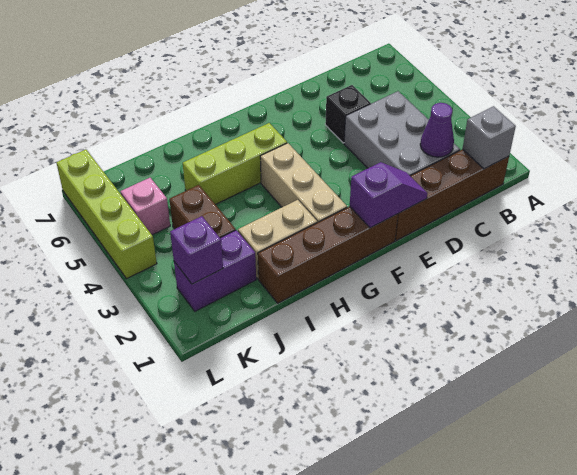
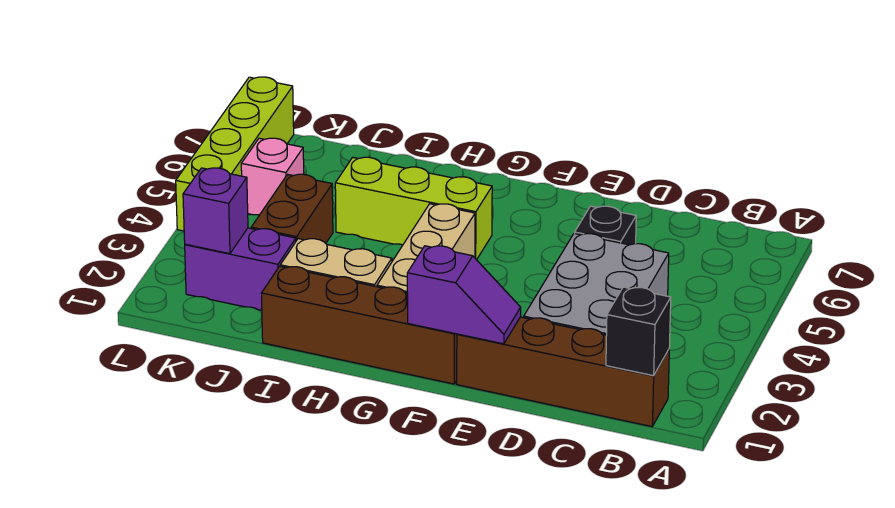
grey 1x1 brick [463,106,516,169] -> black 1x1 brick [606,287,671,376]
purple 1x1 cone [420,103,454,157] -> none

